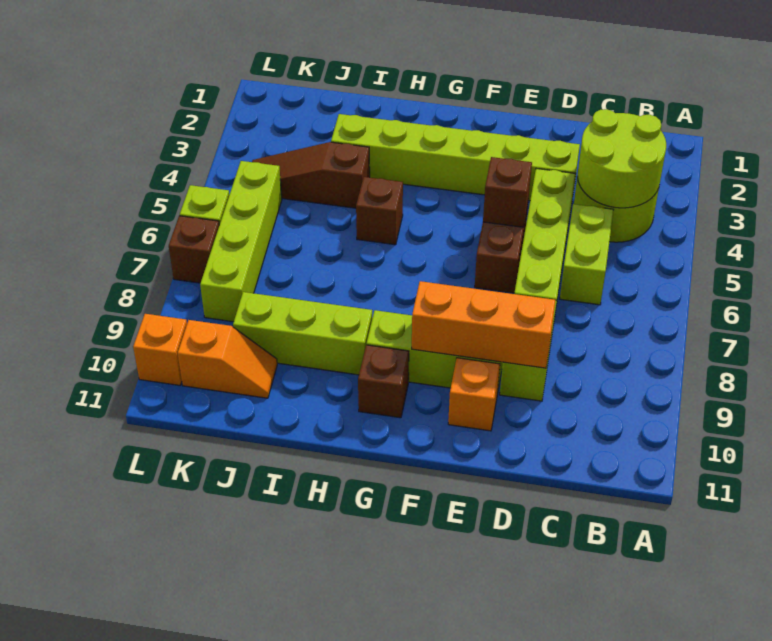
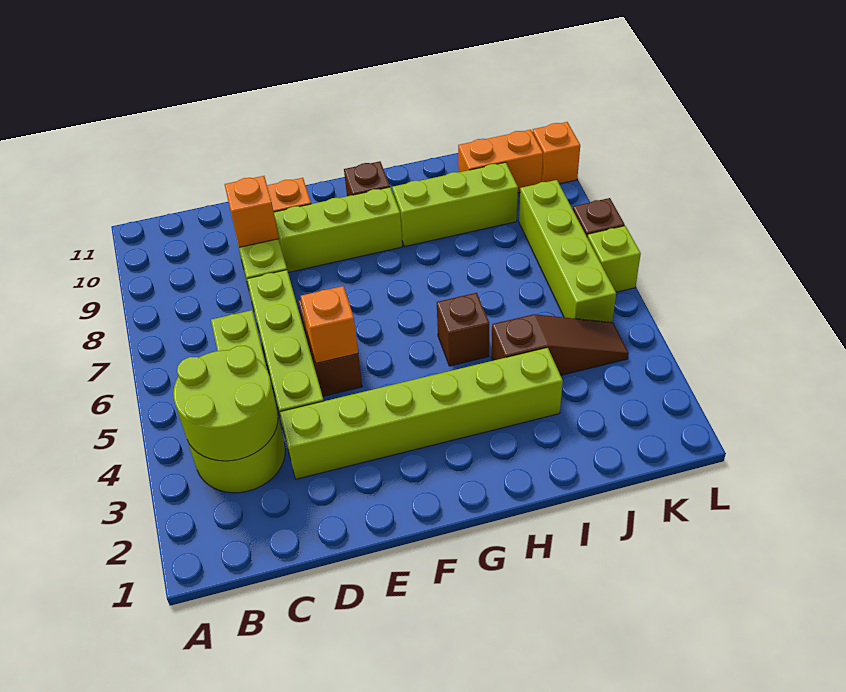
orange 1x3 brick [412,281,555,368] -> orange 1x1 brick [225,176,279,247]
brown 1x1 brick [483,157,532,227] -> orange 1x1 brick [301,286,358,363]
orange 1x2 slope [178,320,277,398] -> orange 1x2 brick [458,130,543,193]

